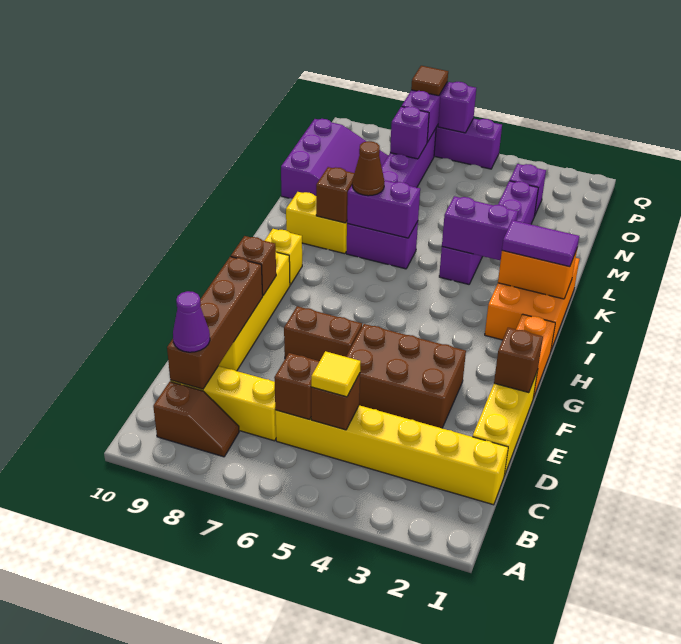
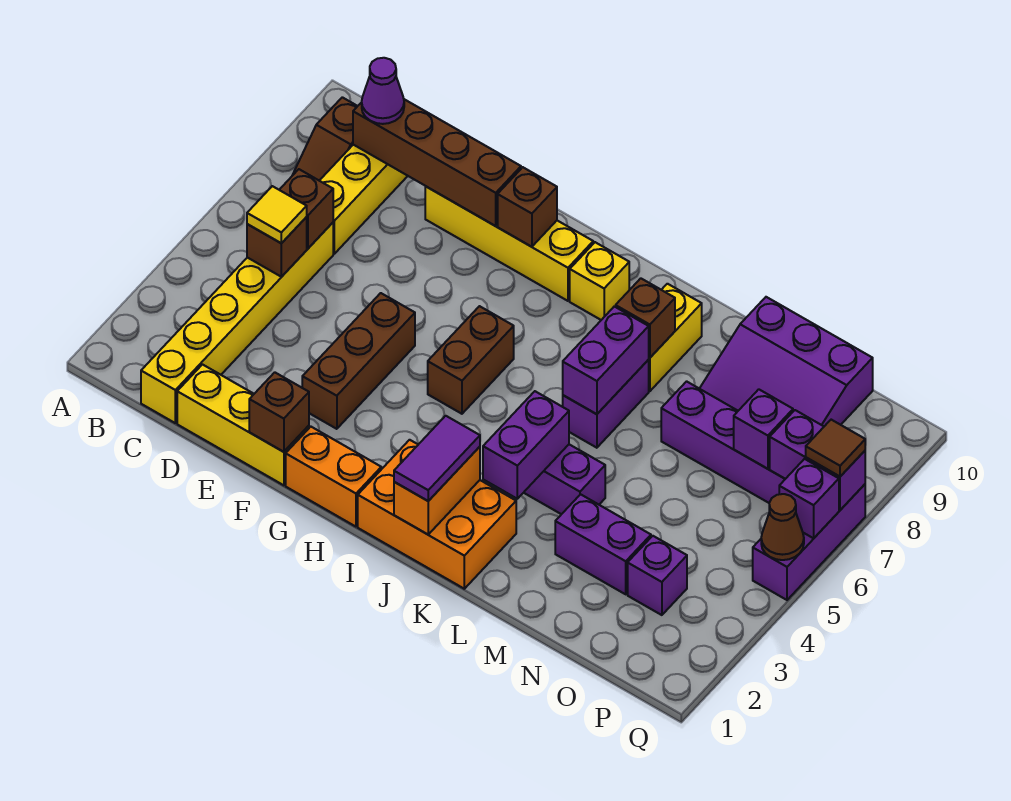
brown 2x3 brick [346,324,466,428] -> brown 1x3 brick [302,293,415,429]
brown 1x2 brick [284,306,362,361] -> brown 1x2 brick moved to [428,306,514,414]
brown 1x1 cone [352,141,385,196] -> brown 1x1 cone moved to [761,494,804,560]

